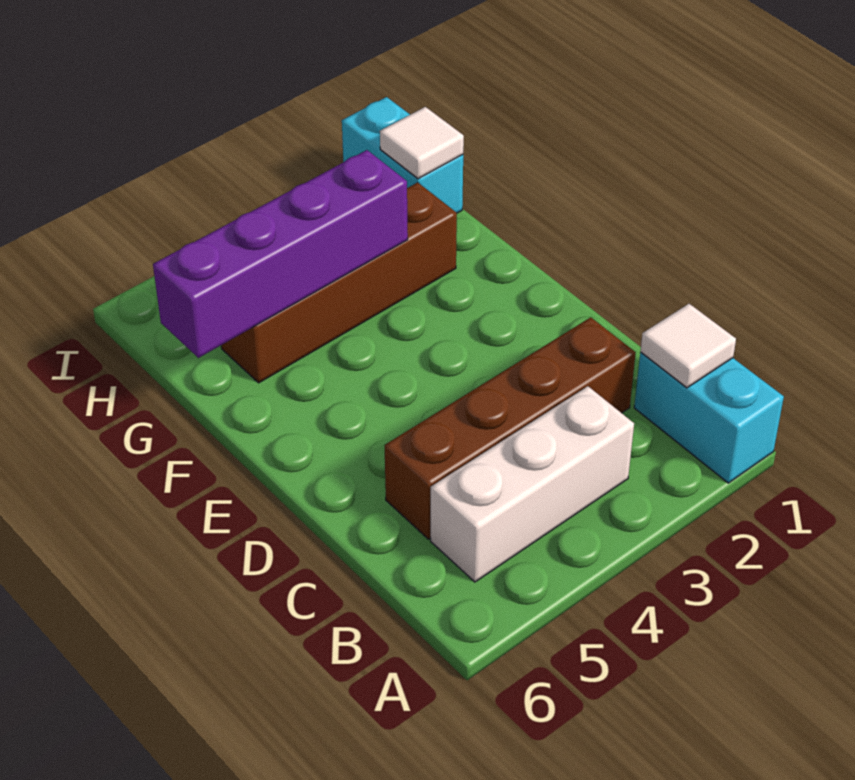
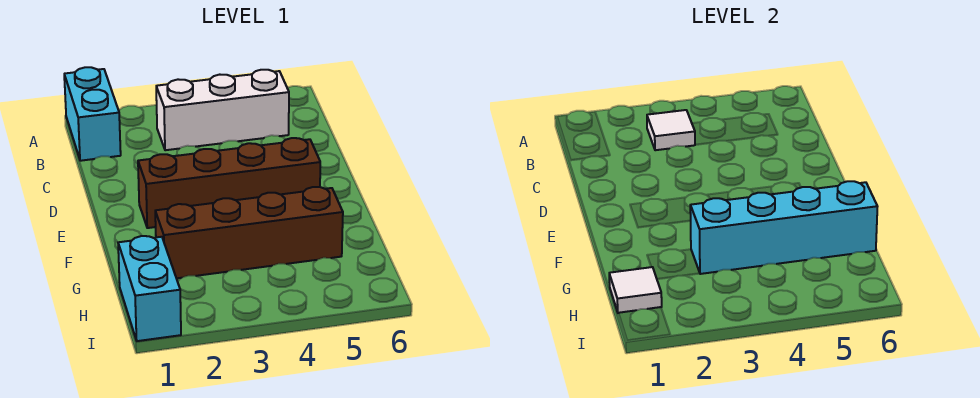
white 1x1 tile [640,304,736,388] -> white 1x1 tile moved to [647,110,695,150]
brown 1x4 brick [385,317,636,539] -> brown 1x4 brick moved to [138,138,320,228]
purple 1x4 brick [153,150,408,358] -> cyan 1x4 brick [690,181,878,274]

